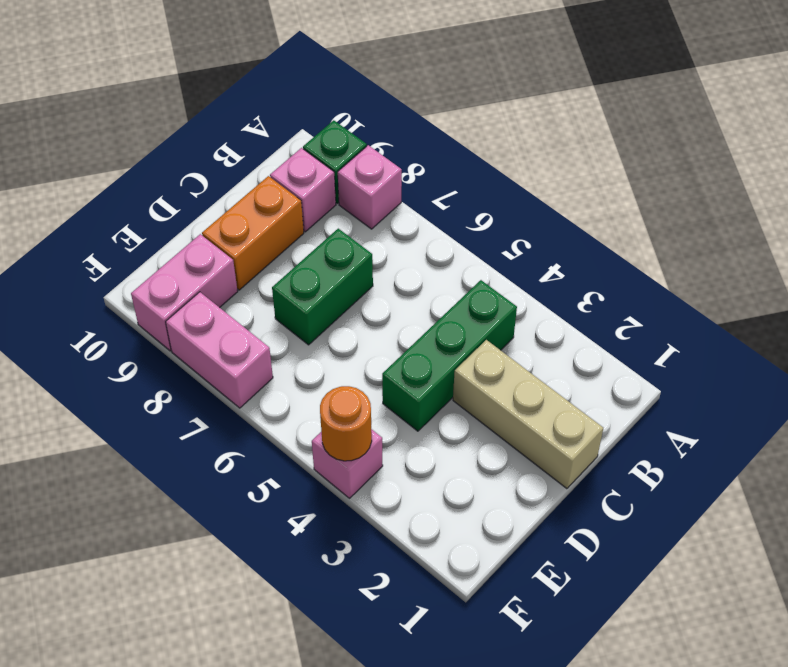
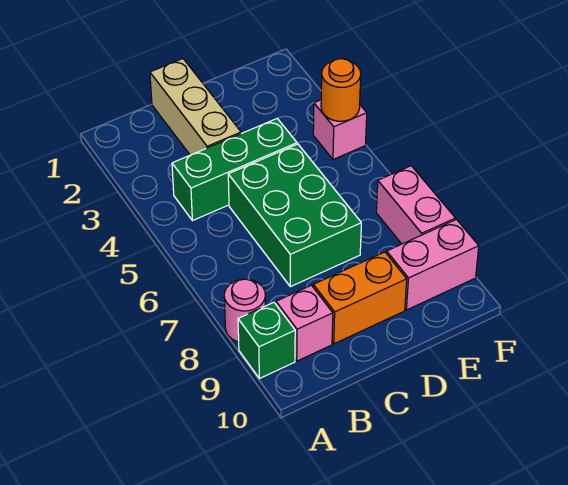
pink 1x1 brick [338,145,402,229] -> pink 1x1 round brick [224,279,265,342]
green 1x2 brick [272,229,373,345] -> green 2x3 brick [228,144,361,287]

